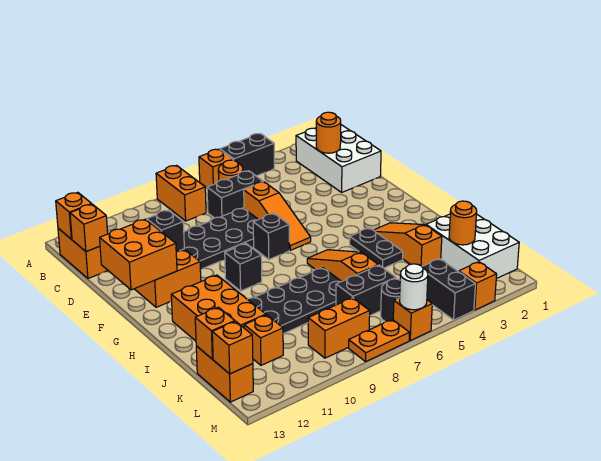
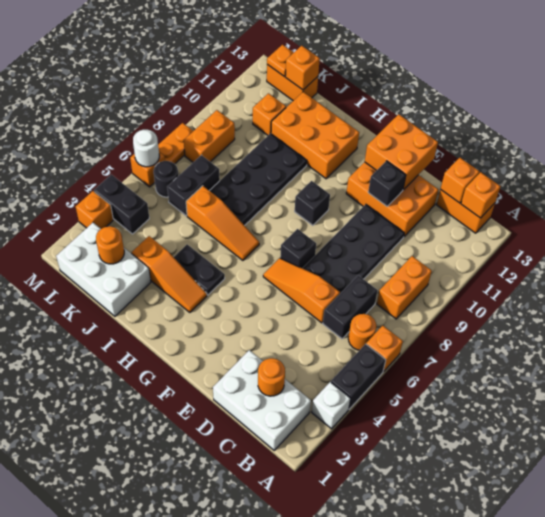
none -> white 1x1 brick [312,382,350,429]
orange 1x2 brick [156,166,206,221] -> orange 1x2 brick turned to [377,256,432,319]
orange 1x1 brick [212,321,253,374] -> orange 1x1 plate [267,45,294,76]

